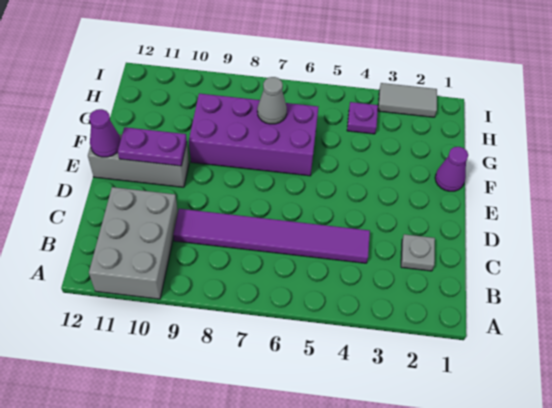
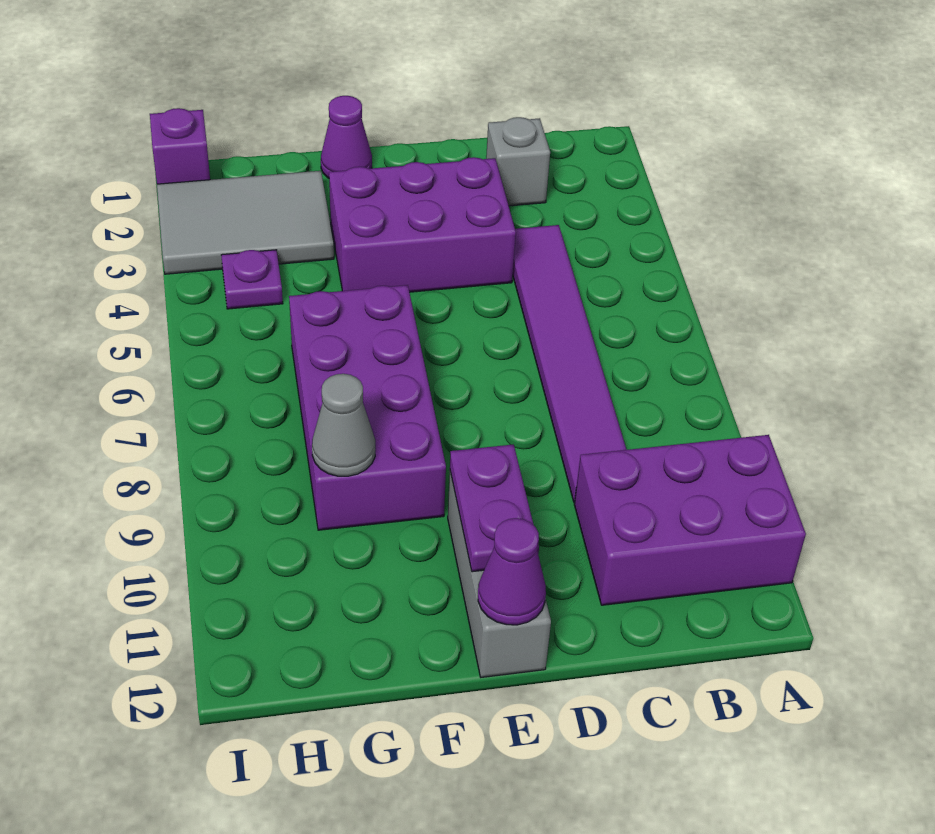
grey 2x3 brick [89,187,178,299] -> purple 2x3 brick [574,435,806,605]
grey 1x1 plate [401,234,435,271] -> grey 1x1 brick [486,117,550,206]
none -> purple 2x3 brick [329,157,516,292]
grey 1x1 cone [257,77,287,124] -> grey 1x1 cone moved to [312,374,375,476]
none -> purple 1x1 brick [150,108,210,184]
grey 1x2 tile [378,83,437,117] -> grey 2x3 tile [157,171,334,274]

